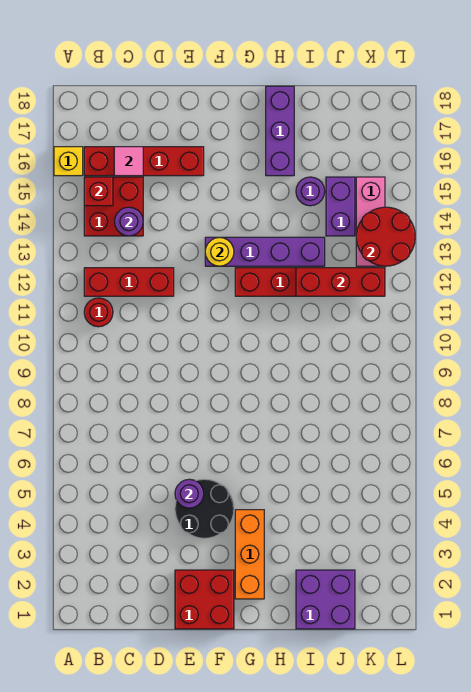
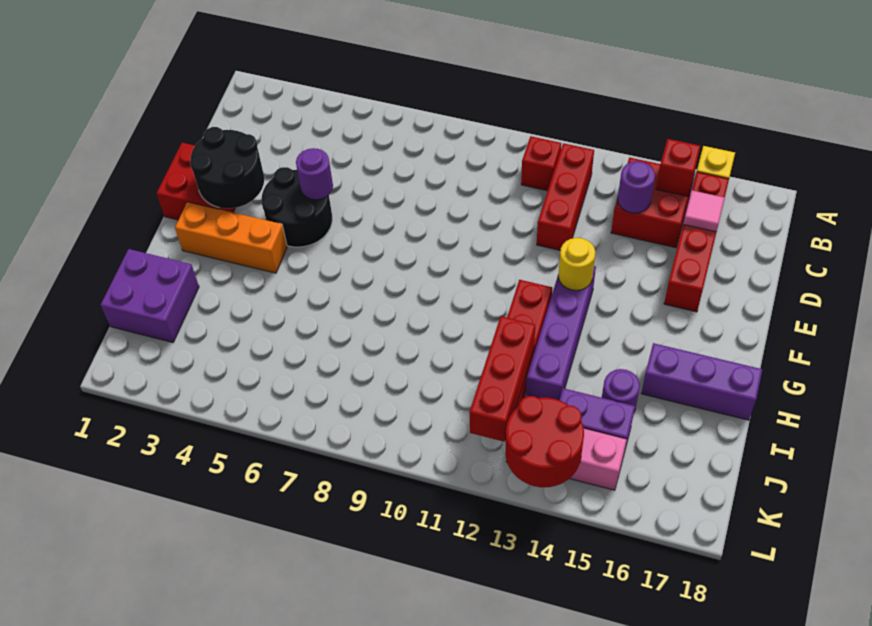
red 1x1 round brick [84,298,113,327] -> red 1x1 brick [521,136,561,191]
none -> black 2x2 round brick [190,127,264,208]

